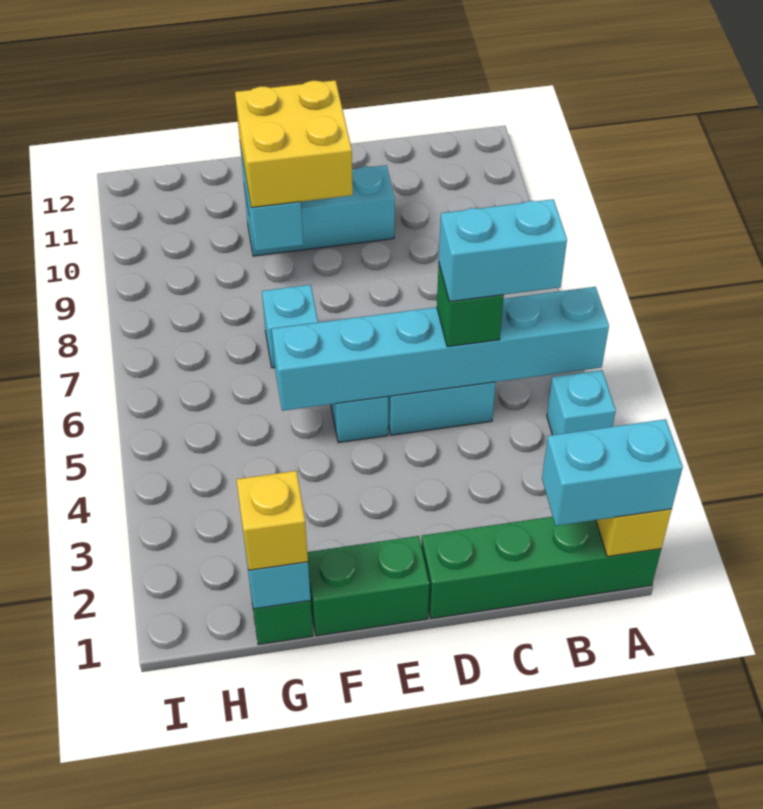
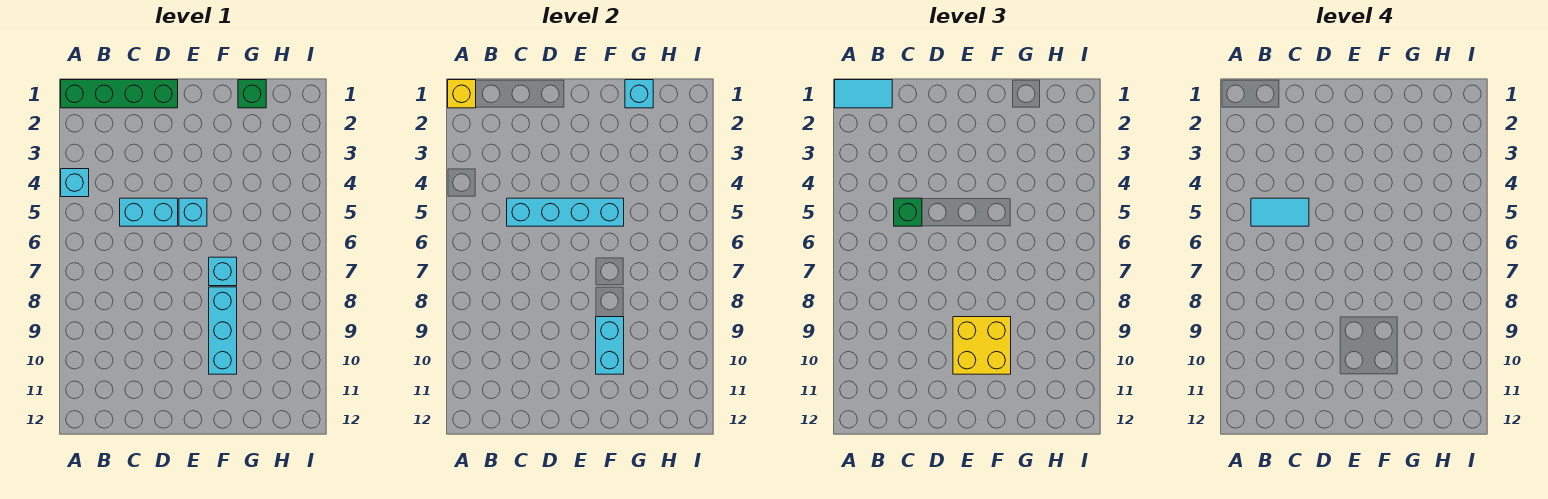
cyan 1x2 brick [542,419,683,526] -> cyan 1x2 tile [835,80,892,108]
cyan 1x6 brick [272,287,609,411] -> cyan 1x4 brick [507,198,624,226]
cyan 1x2 brick [439,199,567,302] -> cyan 1x2 tile [1251,198,1309,226]
cyan 1x3 brick [244,165,395,256] -> cyan 1x3 brick turned to [209,287,237,374]
green 1x2 brick [307,536,429,636] -> none
yellow 1x1 brick [236,471,308,570] -> none

